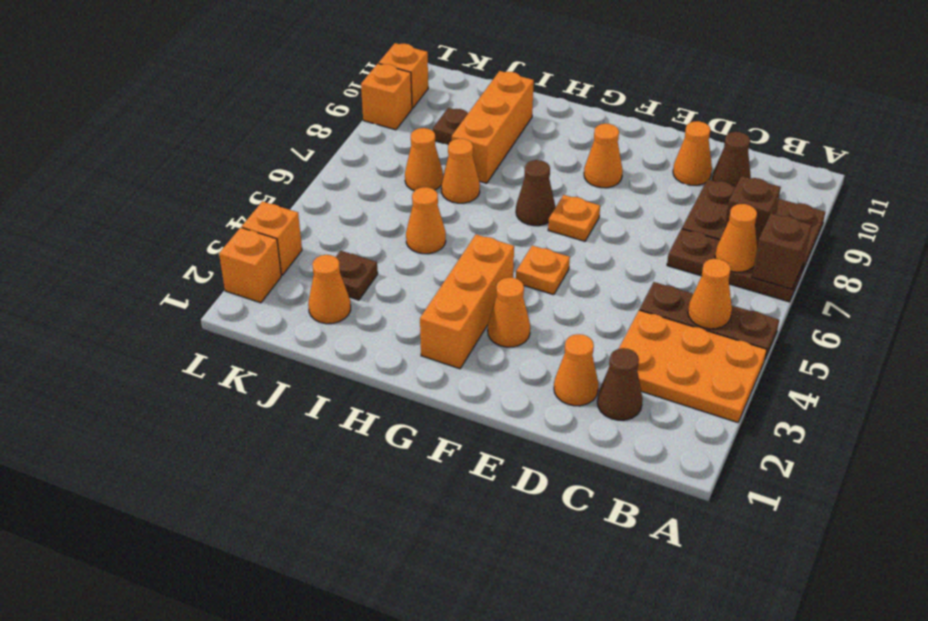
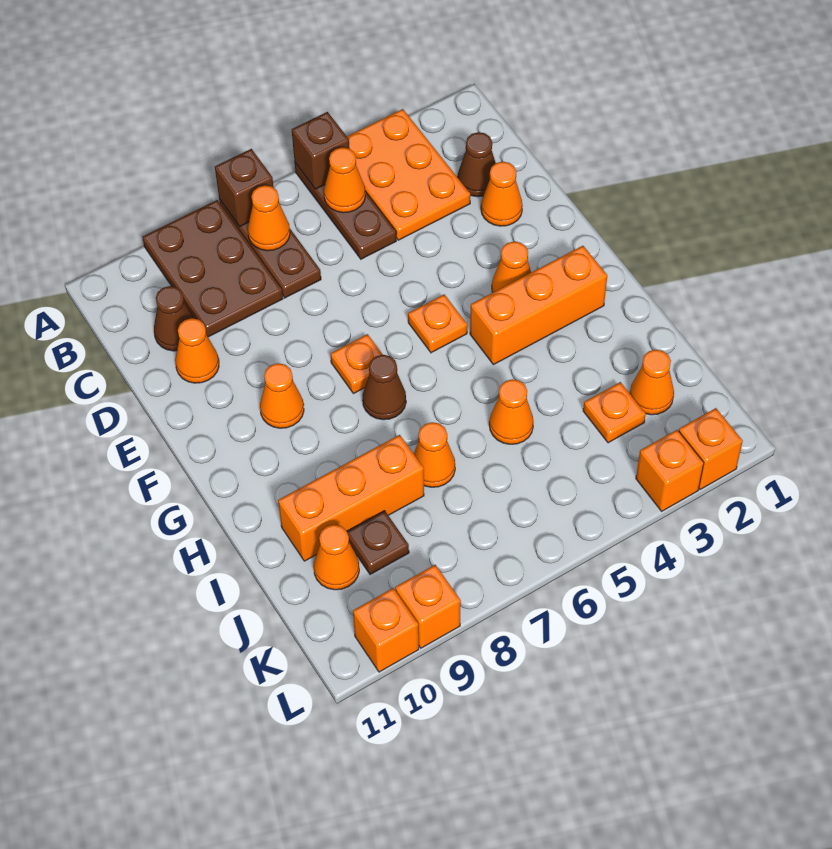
brown 1x1 brick [724,176,781,247] -> brown 1x1 brick moved to [292,112,350,189]
brown 1x1 plate [336,251,378,300] -> orange 1x1 plate [583,382,646,443]
orange 1x1 cone [405,128,443,191] -> orange 1x1 cone moved to [314,525,359,590]

